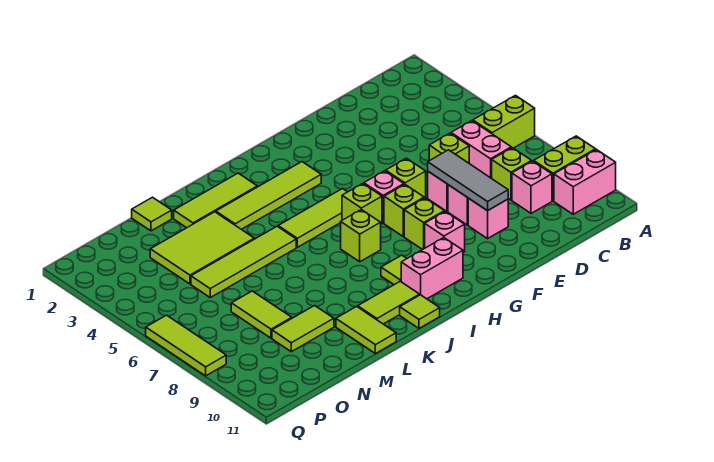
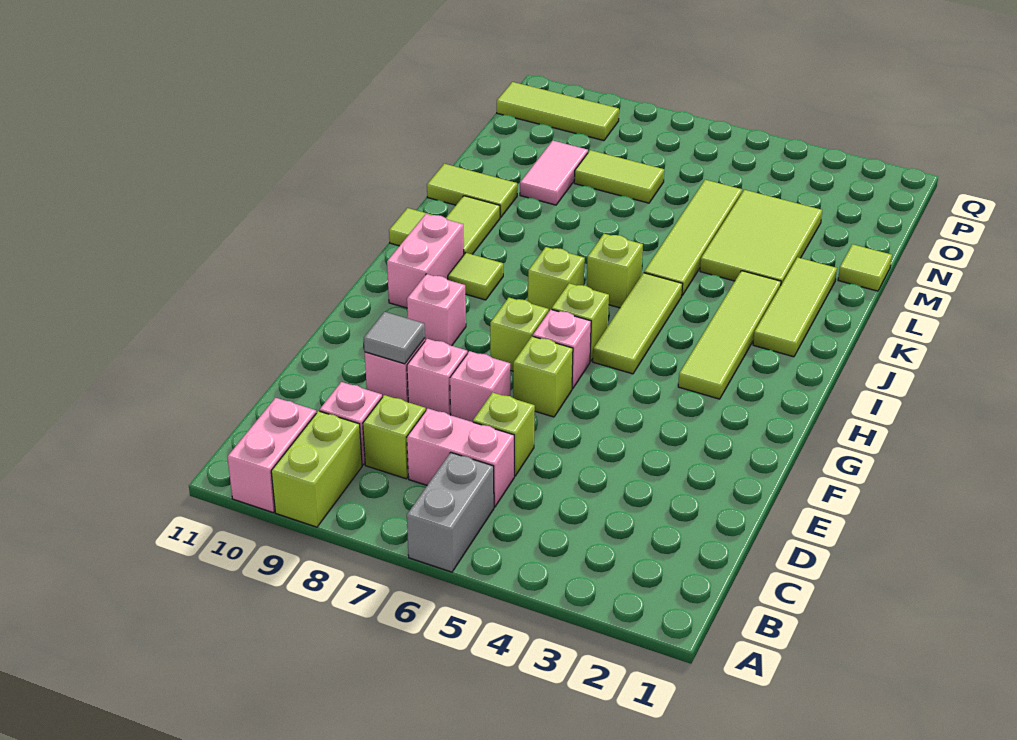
lime 1x2 brick [473,95,535,148] -> grey 1x2 brick [407,452,494,572]
grey 1x3 tile [428,150,508,211] -> grey 1x1 tile [364,312,425,364]
lime 1x1 brick [404,198,444,250] -> lime 1x1 brick moved to [587,234,643,308]
lime 1x2 tile [272,306,334,352] -> pink 1x2 tile [520,141,588,205]
lime 1x3 tile [146,315,226,376] -> lime 1x3 tile moved to [497,82,619,141]

